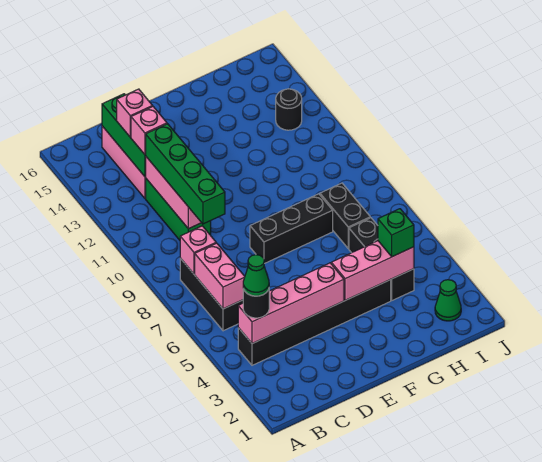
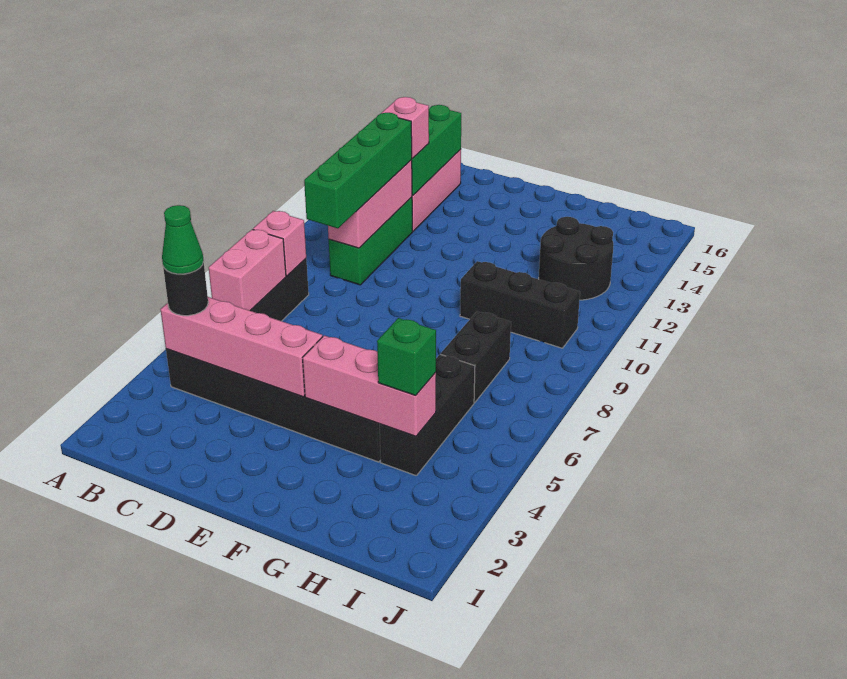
pink 1x1 brick [117,89,153,137] -> none
black 1x3 brick [250,194,333,264] -> black 1x3 brick moved to [460,261,580,348]
green 1x1 cone [435,280,461,321] -> none
black 1x1 round brick [276,89,302,130] -> black 2x2 round brick [539,217,613,300]

